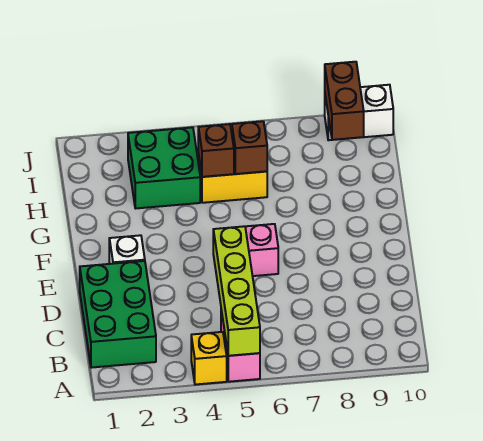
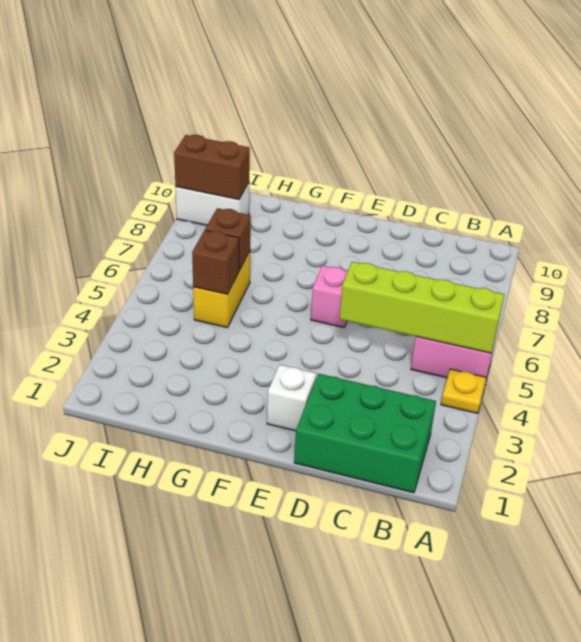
yellow 1x1 brick [191,332,227,385] -> yellow 1x1 plate [441,369,486,413]
green 2x2 brick [128,127,200,208] -> none
white 1x2 brick [325,85,393,140] -> white 1x2 brick turned to [176,183,249,225]

